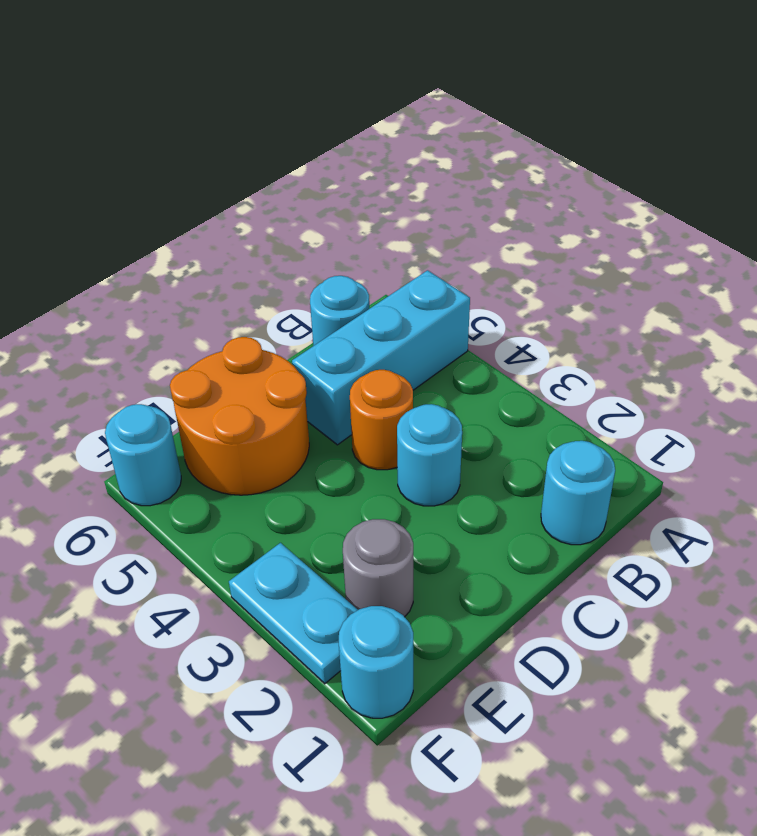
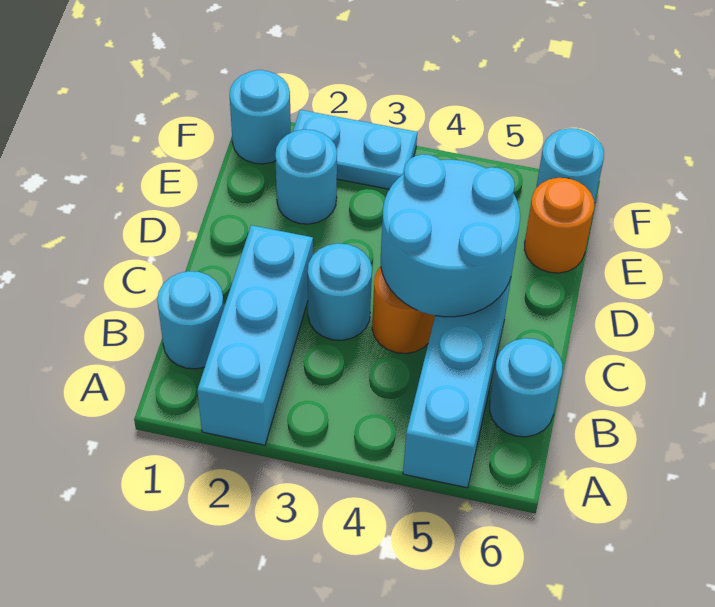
none -> cyan 1x3 brick [197,225,313,445]
none -> cyan 2x2 round brick [381,154,520,317]
orange 2x2 round brick [170,337,309,495] -> orange 1x1 round brick [524,178,594,273]
grey 1x1 round brick [343,519,413,617] -> cyan 1x1 round brick [275,130,337,224]

